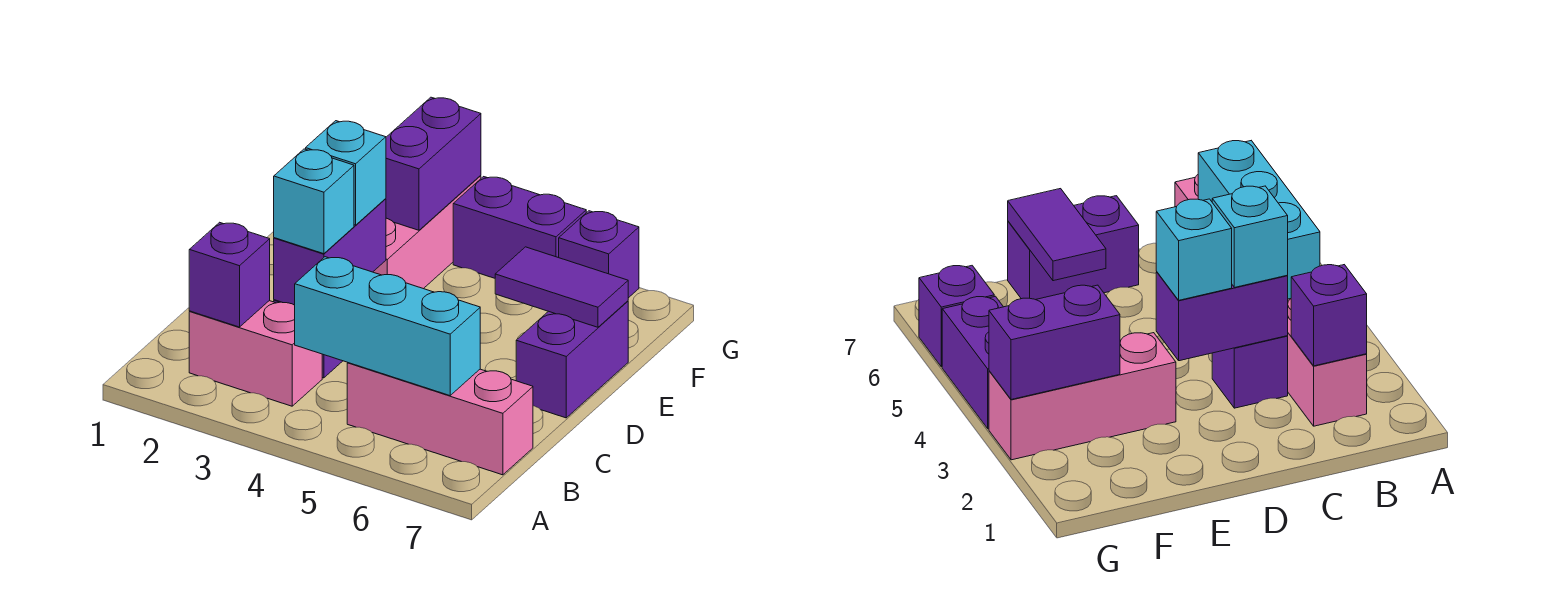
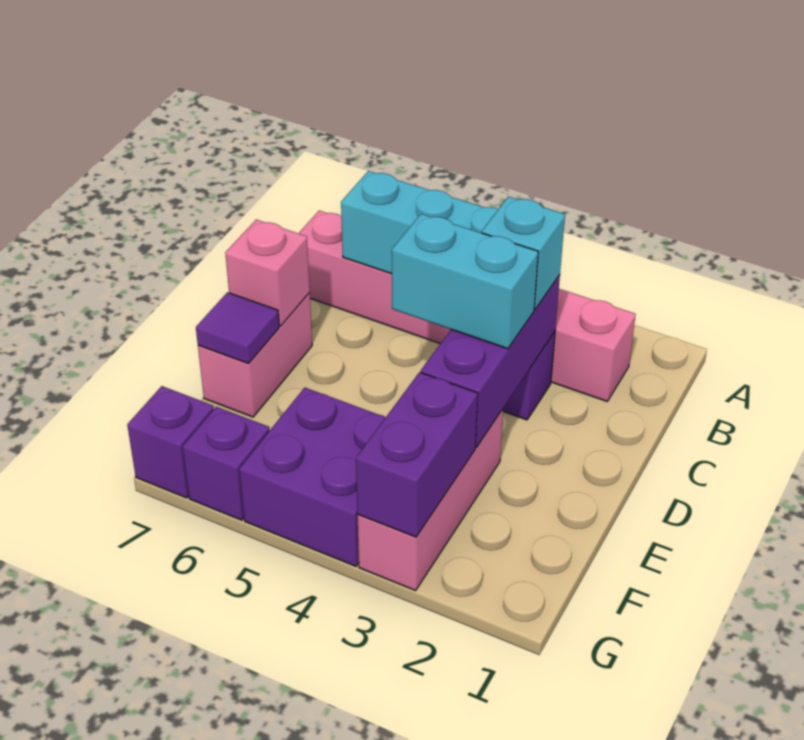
purple 1x1 brick [189,222,270,327] -> purple 1x1 brick moved to [127,386,214,498]
purple 1x2 brick [274,199,386,305] -> purple 1x3 brick [421,275,560,447]
cyan 1x1 brick [306,121,386,225] -> cyan 1x2 brick [392,214,538,349]
purple 1x2 brick [516,301,628,418] -> pink 1x2 brick [198,293,312,417]
none -> pink 1x1 brick [225,220,310,326]
purple 1x2 tile [495,247,628,327] -> purple 1x1 tile [196,292,279,364]
purple 1x2 brick [453,177,586,278] -> purple 2x2 brick [239,388,386,566]

